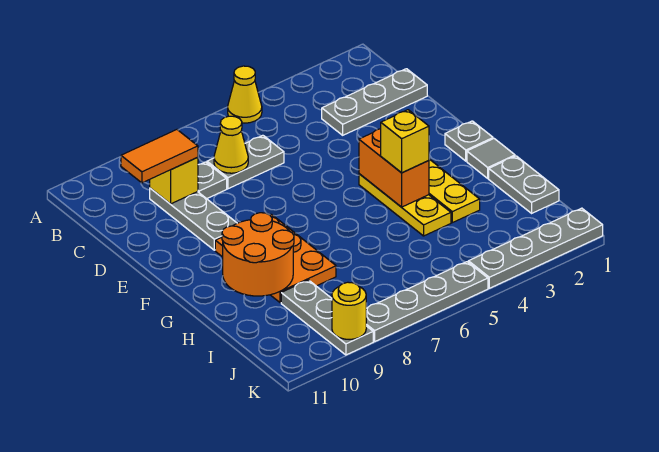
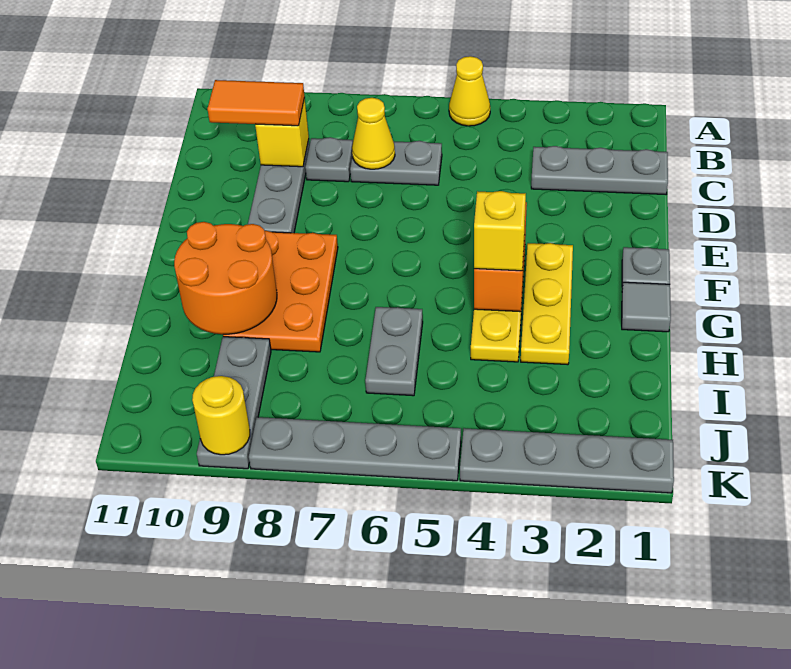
grey 1x2 plate [489,156,559,213] -> grey 1x2 plate moved to [365,307,423,396]

